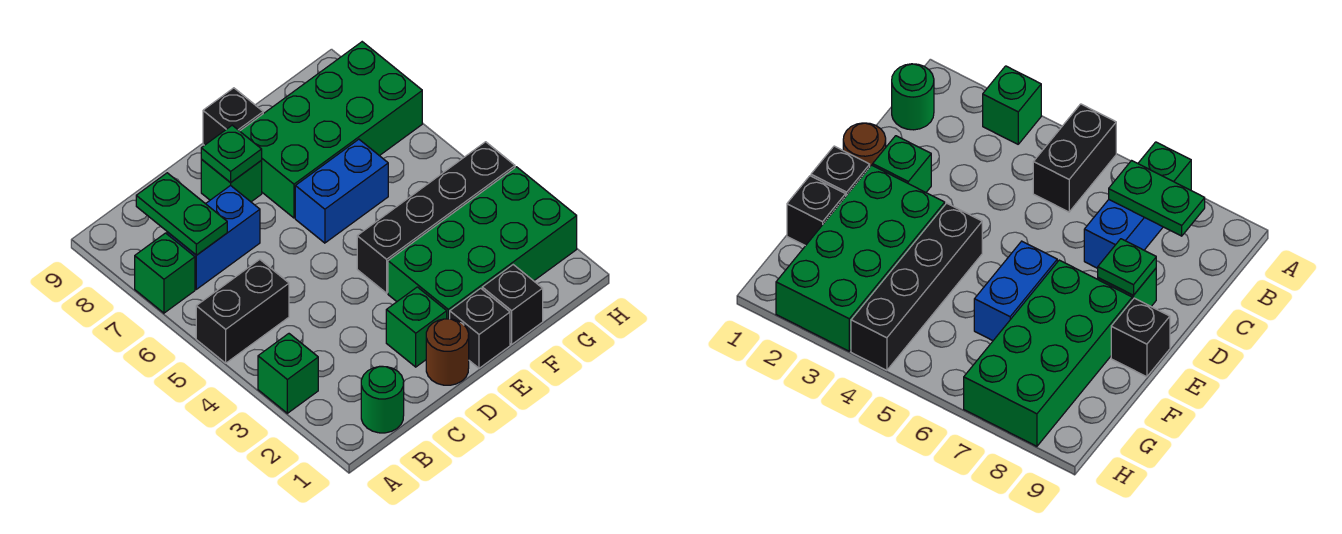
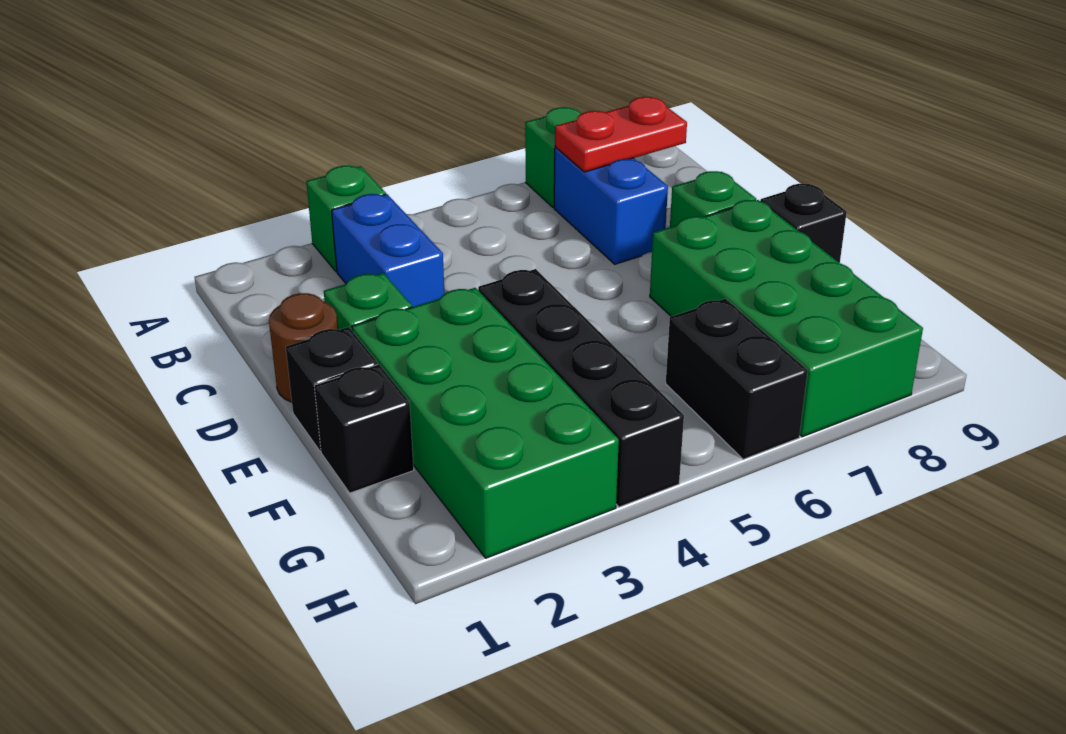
black 1x2 brick [196,259,289,363] -> black 1x2 brick moved to [666,299,808,459]
green 1x1 round brick [361,366,404,433] -> none
green 1x2 plate [136,173,227,255] -> red 1x2 plate [555,97,687,172]
green 1x1 plate [201,125,262,183] -> none
blue 1x2 brick [295,139,388,243] -> blue 1x2 brick moved to [332,194,444,307]

